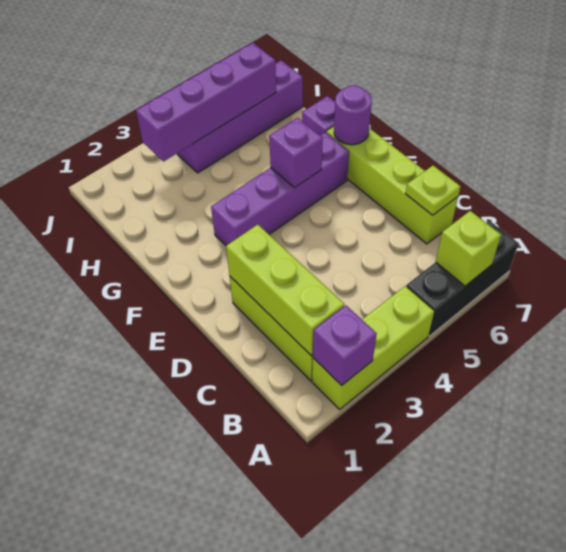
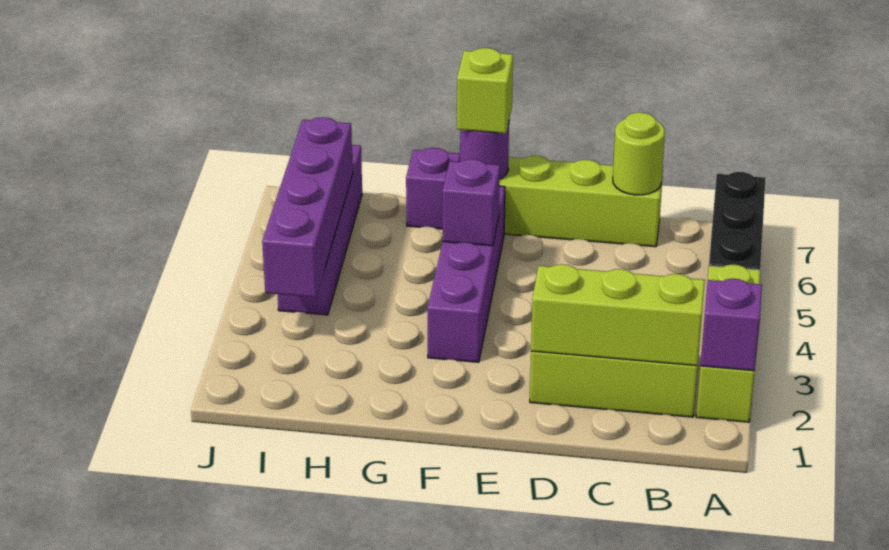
lime 1x1 brick [436,211,501,286] -> lime 1x1 brick moved to [457,48,513,133]
lime 1x1 plate [406,166,461,215] -> lime 1x1 round brick [613,112,665,195]

